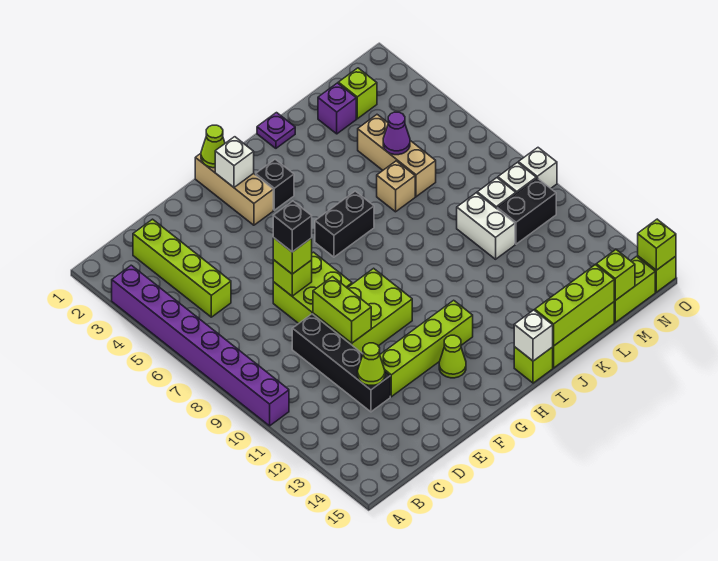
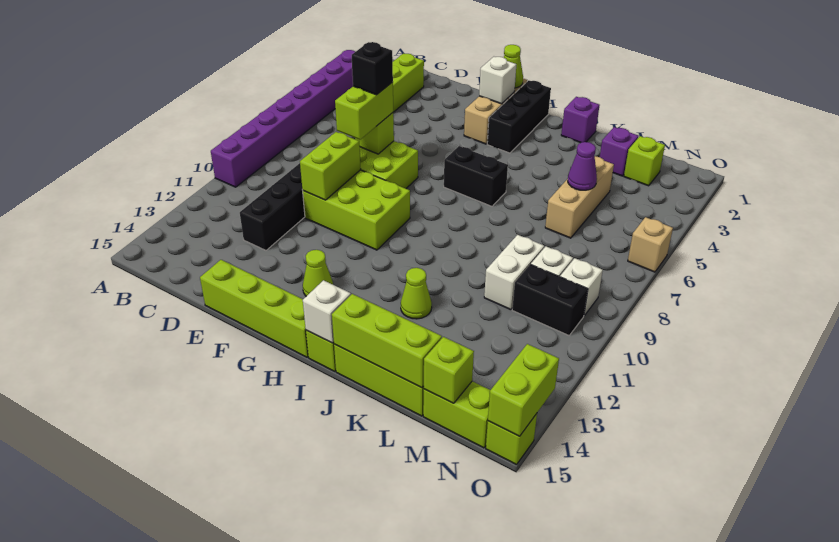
lime 1x1 cone [358,343,385,385] -> lime 1x1 cone moved to [401,268,432,319]
lime 1x1 brick [273,238,312,274] -> lime 1x2 brick [335,82,393,140]
lime 1x4 brick [380,300,473,397] -> lime 1x4 brick moved to [200,260,308,357]
black 1x1 brick [256,159,294,210] -> black 1x3 brick [487,80,551,153]
purple 1x1 plate [257,113,295,148] -> purple 1x1 brick [561,97,600,143]
tan 1x1 brick [377,161,415,212] -> tan 1x1 brick moved to [628,217,673,272]
white 1x1 brick [518,148,557,188] -> none
lime 1x1 brick [638,219,676,270] -> lime 1x2 brick [488,344,559,436]

